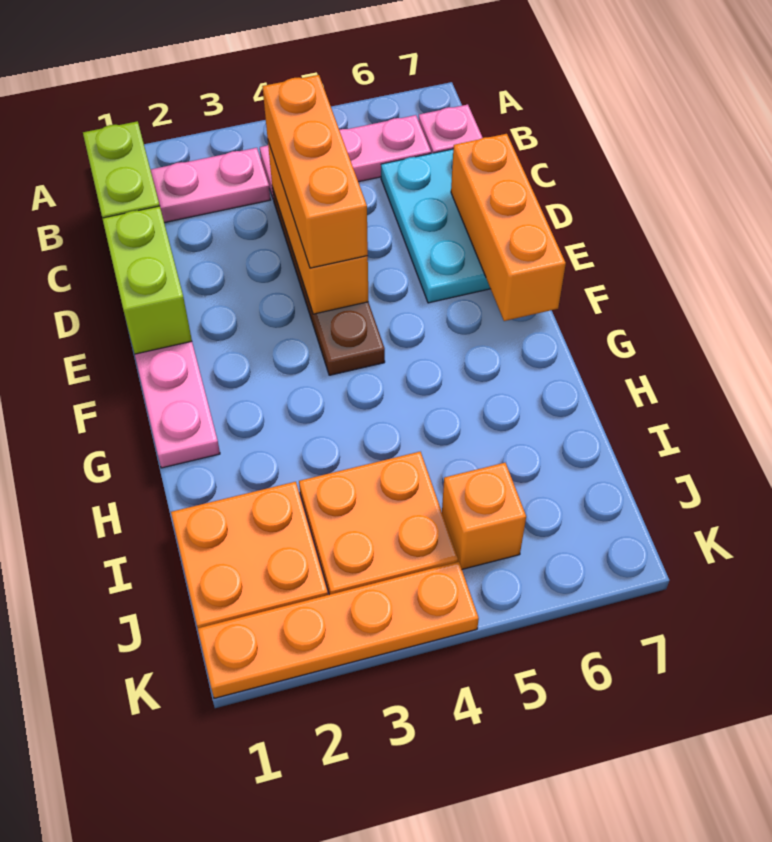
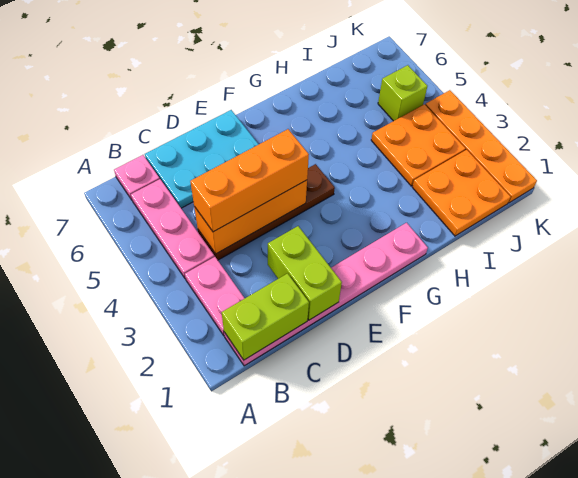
lime 1x2 brick [102,206,192,354] -> lime 1x2 brick turned to [268,226,342,320]
orange 1x3 brick [451,134,566,321] -> none
orange 1x1 brick [442,463,526,569] -> lime 1x1 brick [378,65,427,121]

